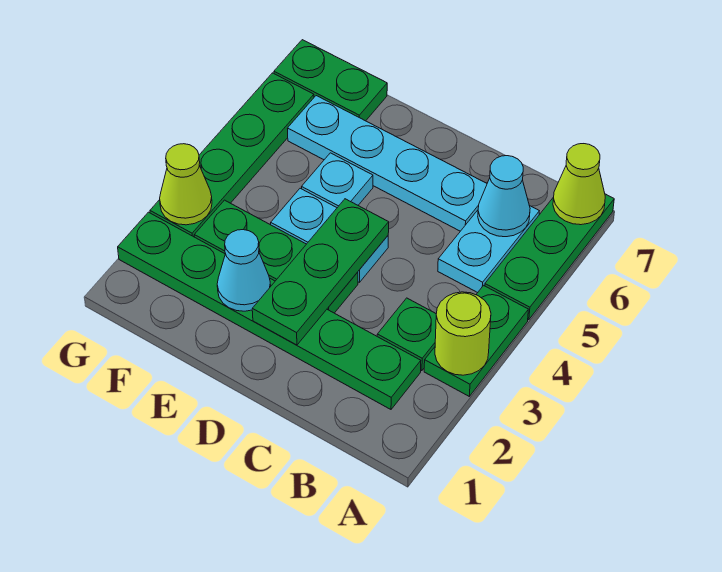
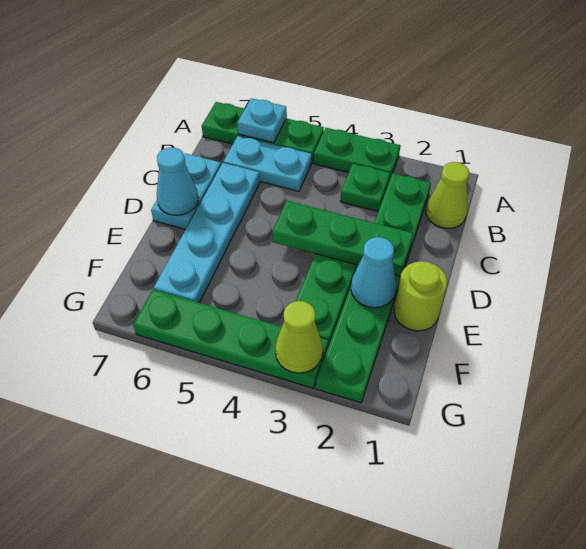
lime 1x1 round brick [435,292,491,375] -> lime 1x1 round brick moved to [394,261,447,331]
lime 1x1 cone [553,144,605,225] -> lime 1x1 cone moved to [426,162,469,228]
cyan 1x1 cone [478,156,530,237] -> cyan 1x1 cone moved to [157,147,198,215]
cyan 1x2 plate [271,188,388,282] -> cyan 1x2 plate moved to [151,153,221,229]
cyan 1x1 plate [302,153,373,208] -> cyan 1x1 plate moved to [237,98,287,143]
green 1x2 plate [274,40,387,121] -> none

